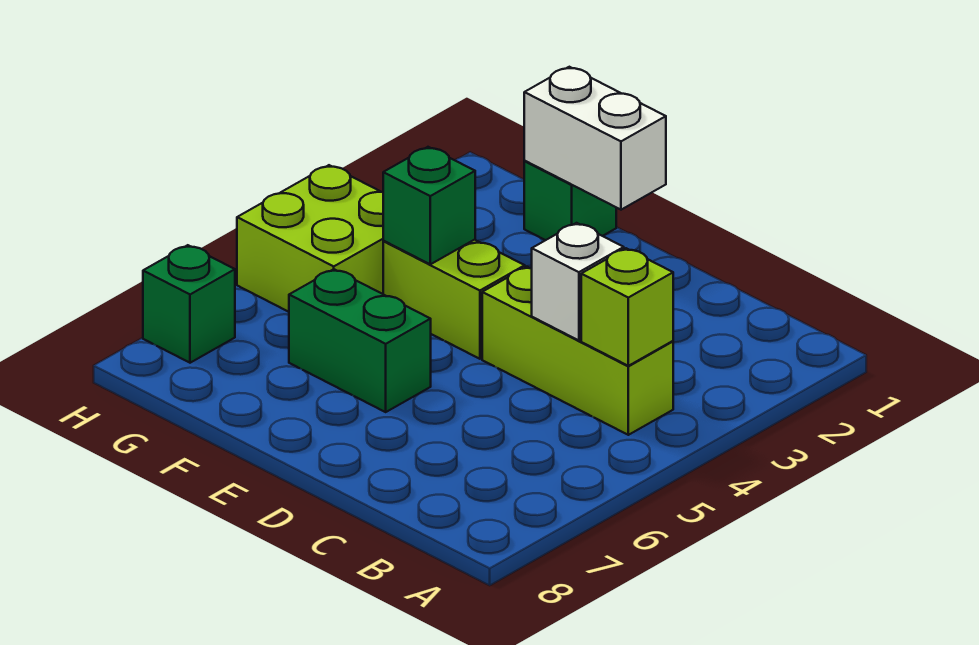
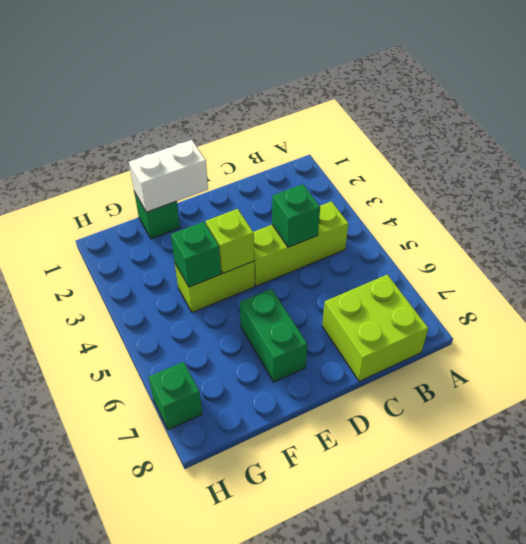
lime 1x1 brick [581,248,673,366] -> lime 1x1 brick moved to [206,209,254,273]
white 1x1 brick [532,223,624,340] -> green 1x1 brick [272,184,320,247]
green 1x2 brick [289,269,431,412] -> green 1x2 brick turned to [240,289,307,382]
lime 2x2 brick [237,165,383,312] -> lime 2x2 brick moved to [322,275,428,381]

